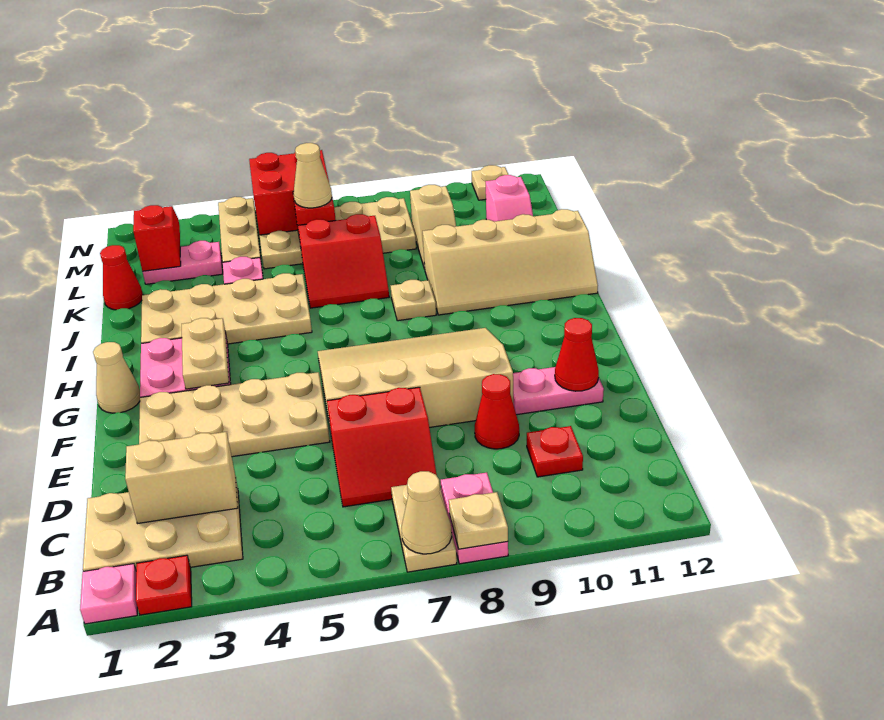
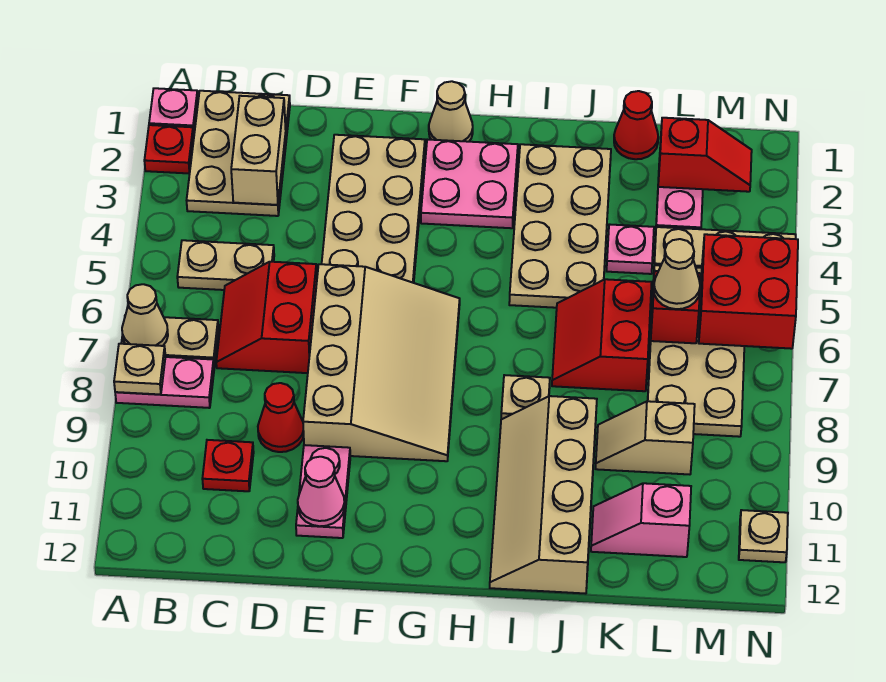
red 1x1 cone [555,318,599,391] -> pink 1x1 cone [298,457,345,526]
tan 1x2 plate [182,318,229,389] -> tan 1x2 plate moved to [177,240,274,290]

